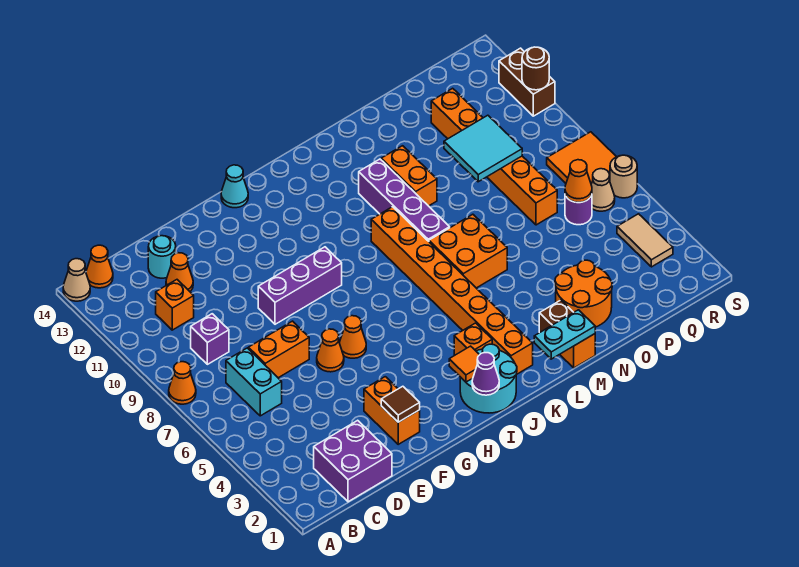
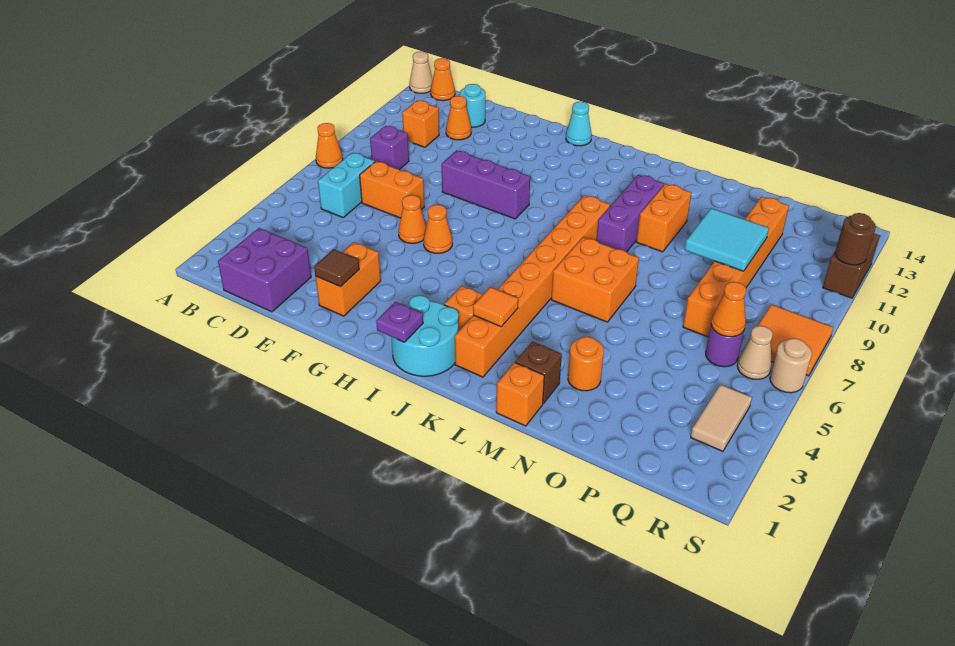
purple 1x1 cone [472,353,499,395] -> purple 1x1 plate [376,302,423,342]
orange 1x1 tile [449,346,479,382] -> orange 1x1 tile moved to [473,287,518,327]
cyan 1x2 plate [534,310,595,359] -> none
purple 1x4 brick [359,159,450,241] -> purple 1x3 brick [596,175,664,252]
orange 2x2 round brick [555,260,612,327] -> orange 1x1 round brick [568,337,604,391]

